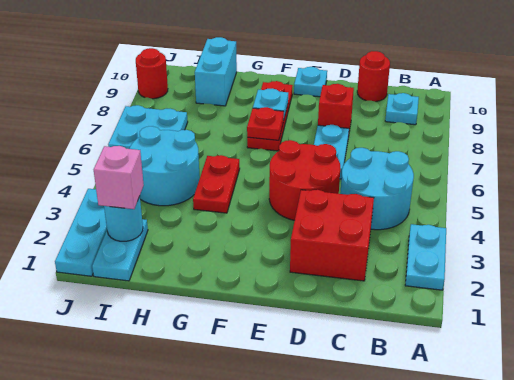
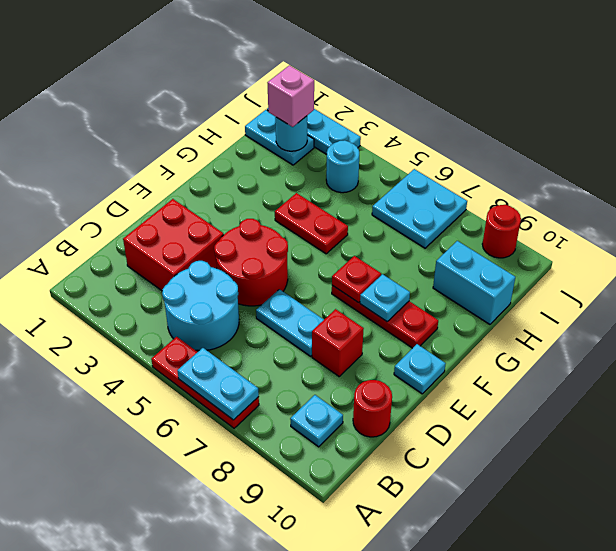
cyan 1x2 plate [405,224,446,290] -> cyan 1x2 plate moved to [177,348,259,420]
none -> red 1x3 plate [151,337,259,428]
cyan 2x2 round brick [129,126,200,206] -> cyan 1x1 round brick [326,140,359,193]

